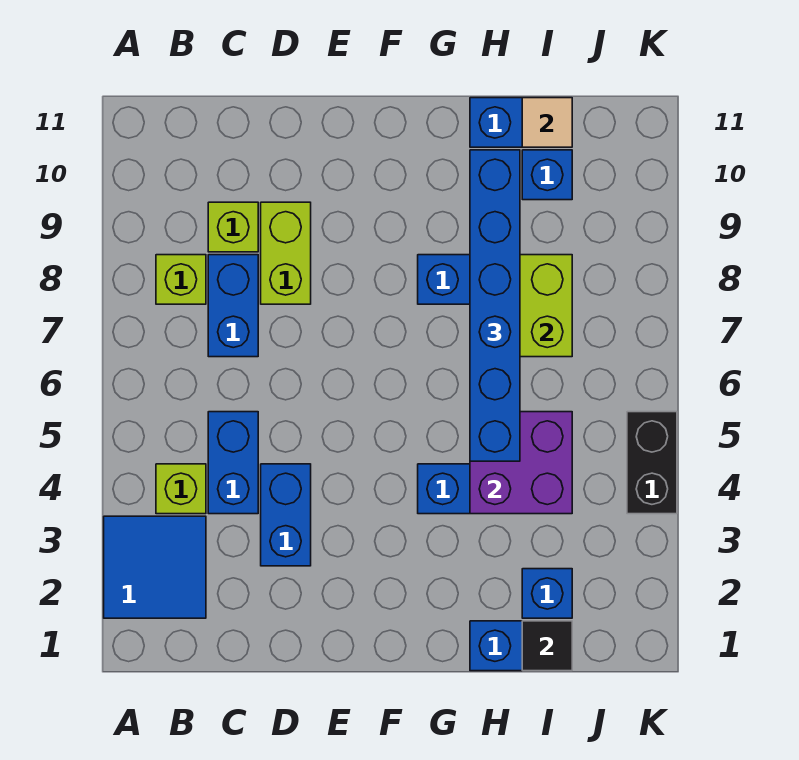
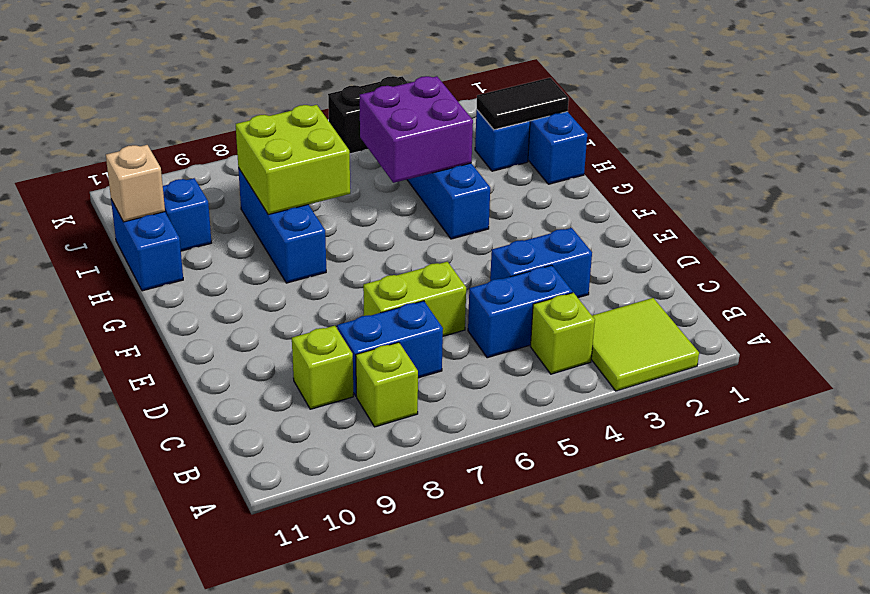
blue 2x2 tile [104,516,206,618] -> lime 2x2 tile [591,298,699,391]
lime 1x2 brick [261,202,311,304] -> lime 1x2 brick moved to [363,262,466,336]
blue 1x6 brick [470,150,520,461] -> none
black 1x1 tile [522,621,572,671] -> black 1x2 tile [477,78,569,130]
tan 1x1 tile [522,98,572,147] -> tan 1x1 brick [106,145,165,222]

